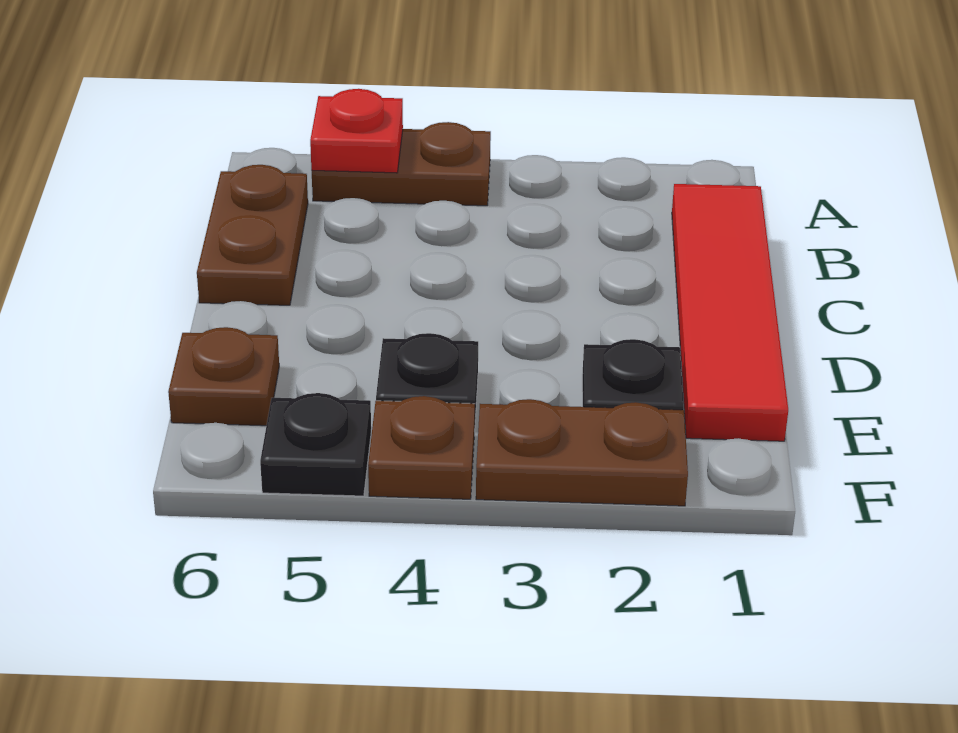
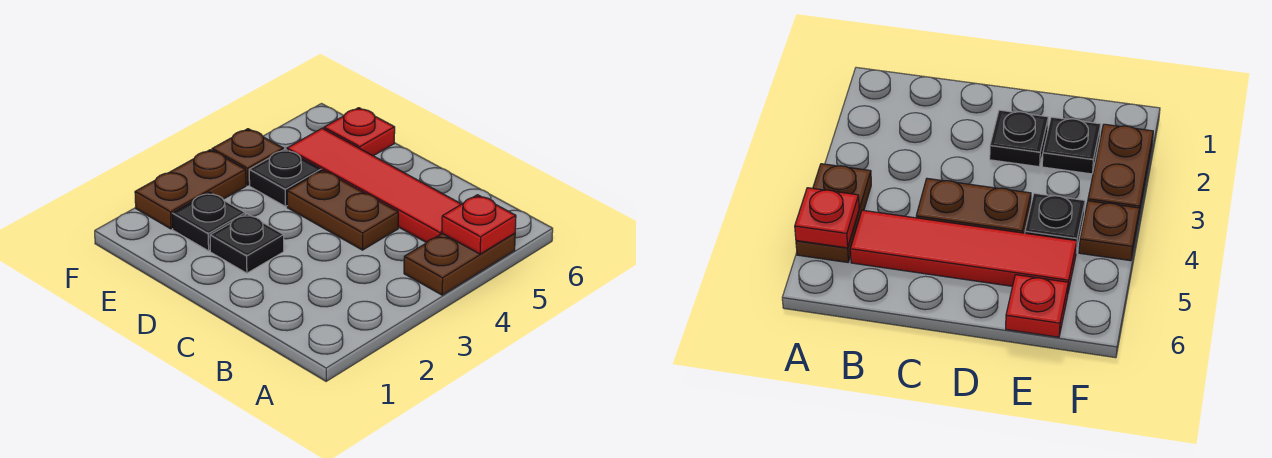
red 1x4 tile [672,184,788,441] -> red 1x4 tile moved to [287,128,461,243]
brown 1x2 plate [197,165,308,305] -> brown 1x2 plate moved to [287,170,398,250]
brown 1x1 plate [168,327,279,426] -> red 1x1 plate [324,108,395,156]
black 1x1 plate [260,393,371,496] -> black 1x1 plate moved to [210,214,284,273]

